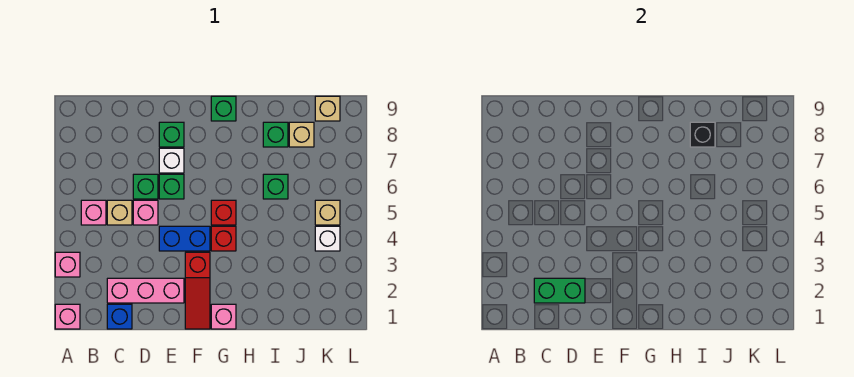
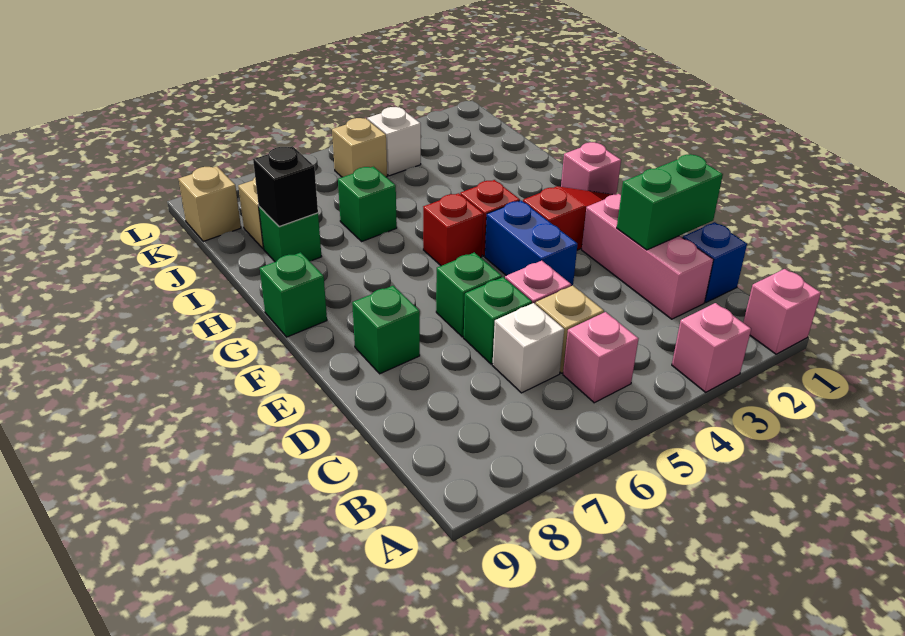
green 1x2 brick [534,278,585,303] -> green 1x2 brick turned to [617,154,723,250]
white 1x1 brick [159,148,184,173] -> white 1x1 brick moved to [492,303,564,393]

